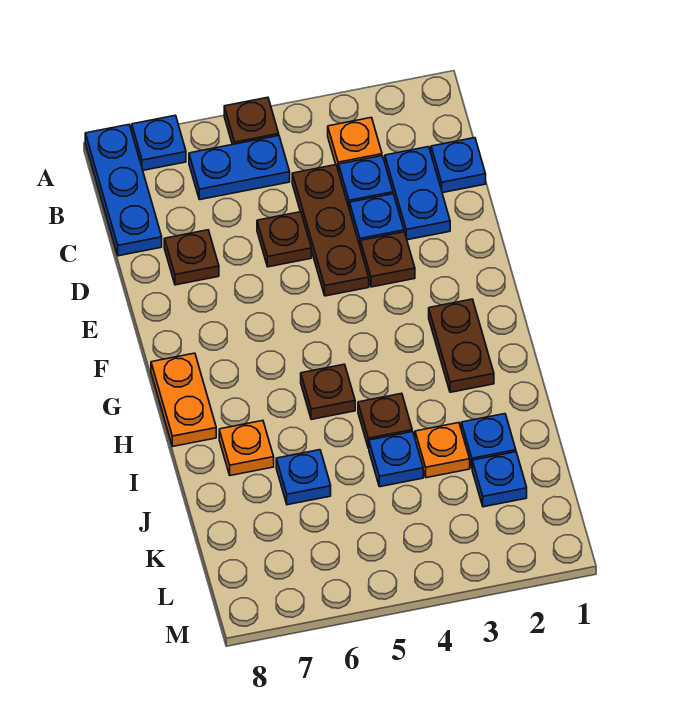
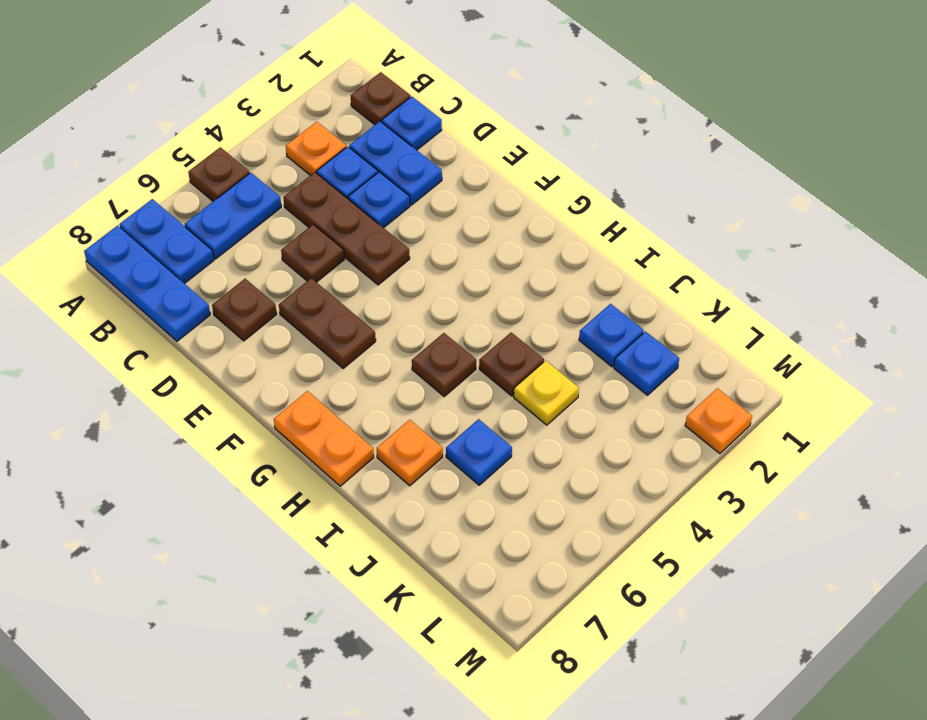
blue 1x1 plate [132,115,186,170] -> blue 1x2 plate [119,199,214,284]
brown 1x1 plate [360,232,415,287] -> brown 1x1 plate moved to [351,72,410,125]
brown 1x2 plate [429,299,494,392] -> brown 1x2 plate moved to [279,278,376,369]
orange 1x1 plate [415,423,470,478] -> orange 1x1 plate moved to [685,388,752,454]
blue 1x1 plate [369,432,423,487] -> yellow 1x1 plate [514,361,579,425]

